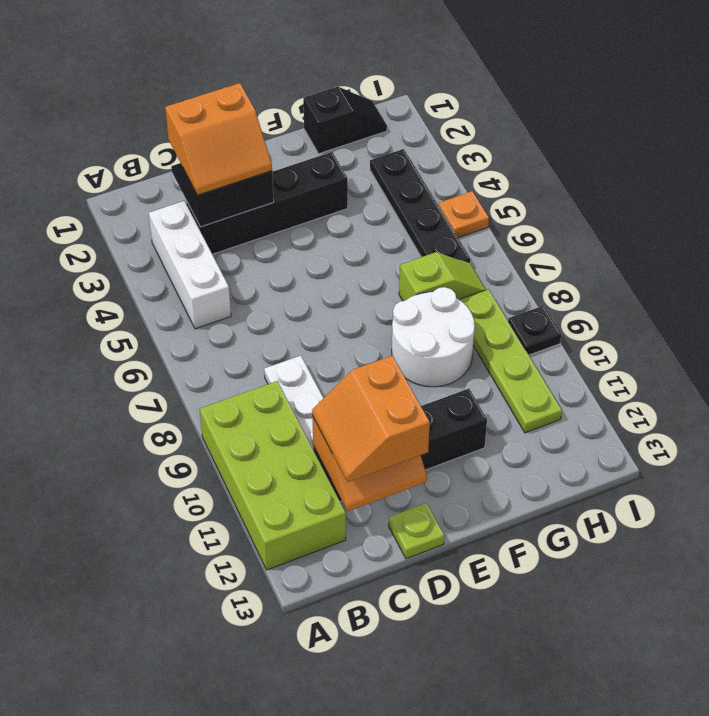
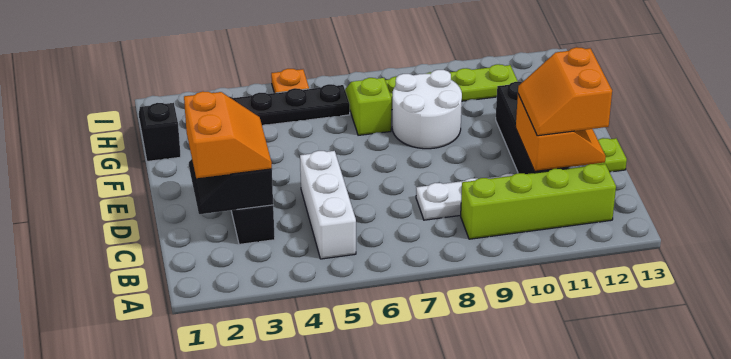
lime 2x4 brick [200,381,346,570] -> lime 1x4 brick [461,164,616,239]
white 1x3 brick [149,201,231,329] -> white 1x3 brick turned to [300,151,356,259]
orange 2x2 slope [312,356,430,482] -> orange 2x2 slope turned to [518,47,612,136]
black 1x1 plate [508,306,561,355] -> none

